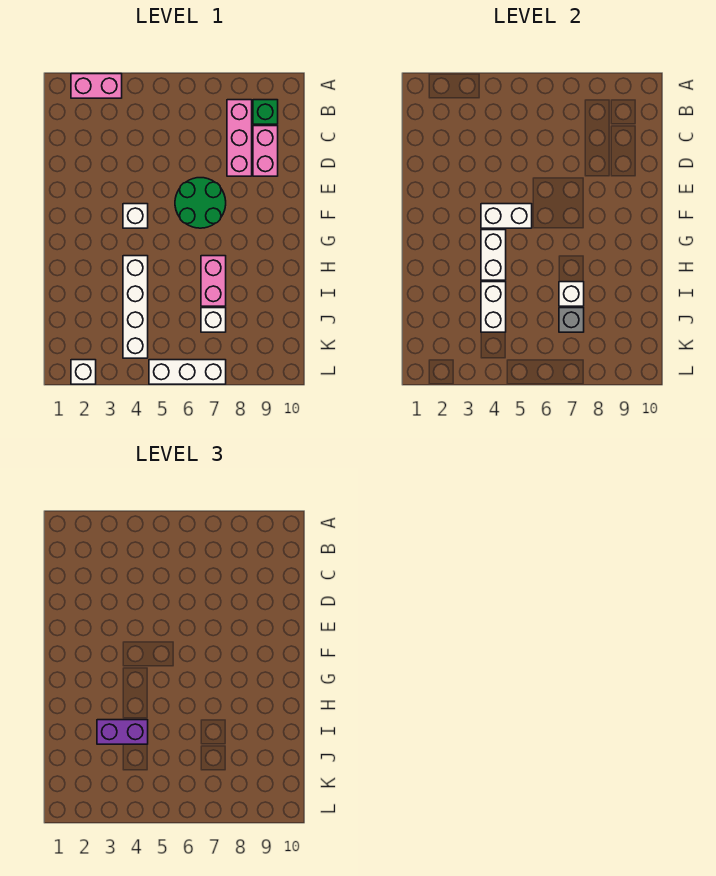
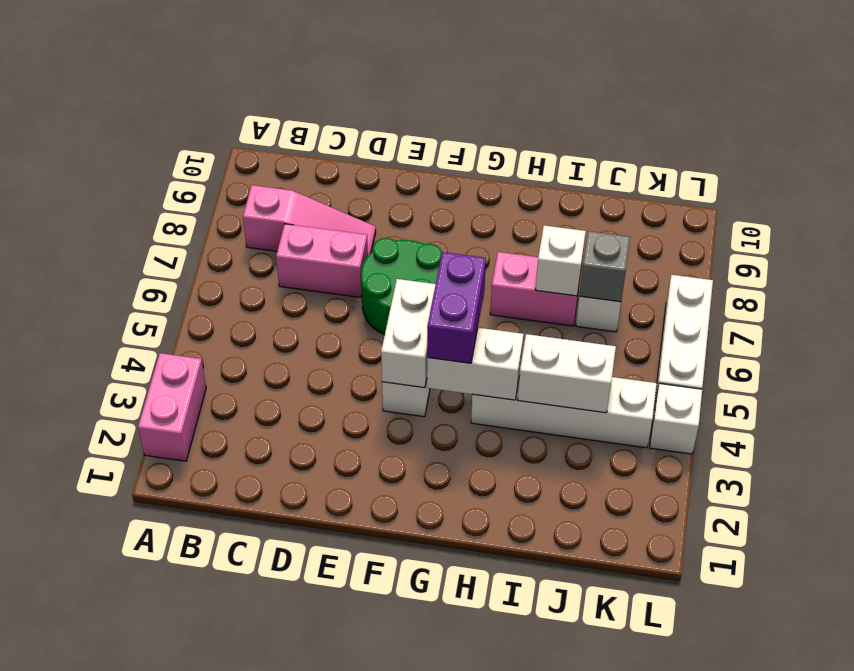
pink 1x3 brick [227,100,252,176] -> pink 1x3 slope [243,185,376,255]
green 1x1 brick [253,100,278,124] -> none
pink 1x2 brick [253,126,278,176] -> pink 1x2 brick moved to [276,224,368,297]
purple 1x2 brick [97,720,148,744] -> purple 1x2 brick moved to [427,252,486,363]
white 1x1 brick [71,360,96,384] -> white 1x1 brick moved to [650,383,702,454]

